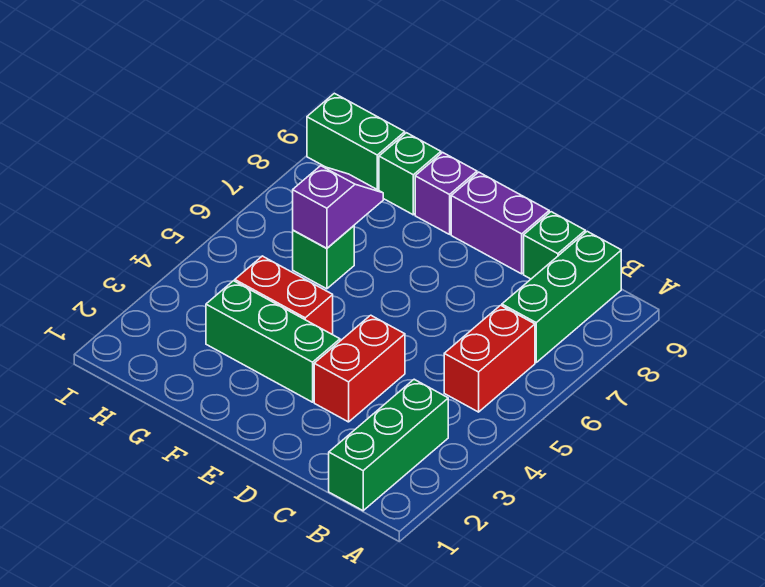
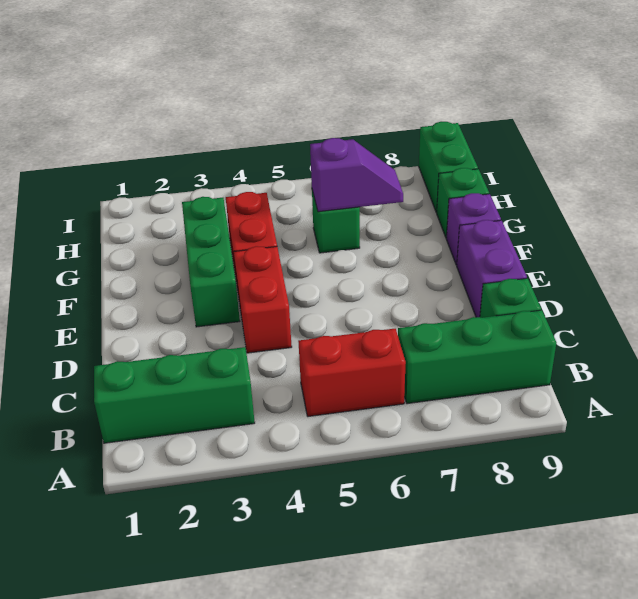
red 1x2 brick [314,315,405,422] -> red 1x2 brick turned to [234,246,292,353]

